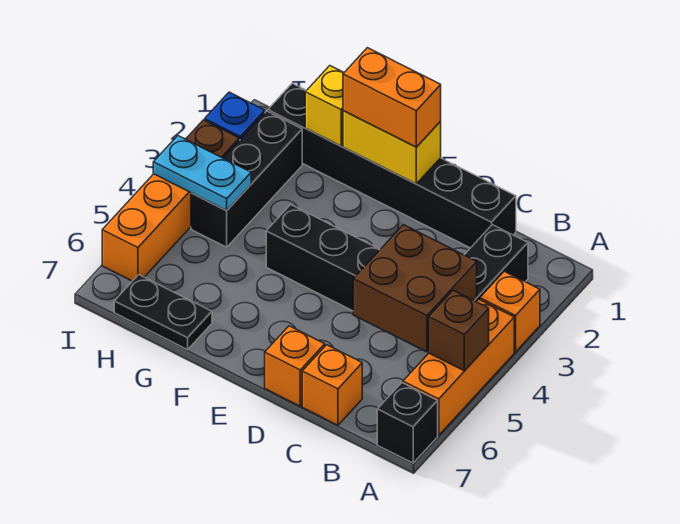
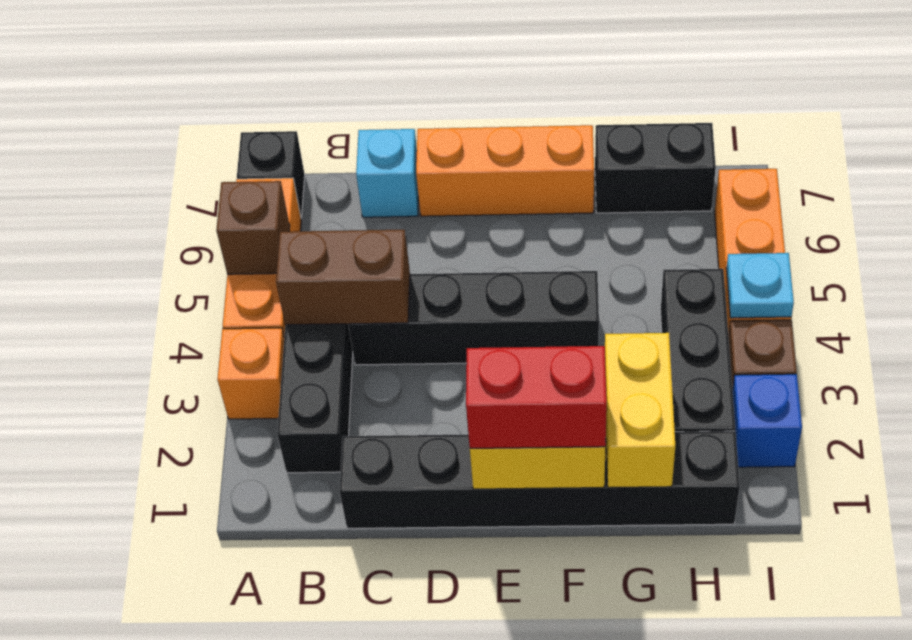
brown 2x2 brick [353,225,477,352] -> brown 1x2 brick [276,230,410,325]
orange 1x1 brick [302,345,362,425] -> cyan 1x1 brick [356,129,418,217]
orange 1x1 brick [265,326,325,406] -> orange 1x3 brick [416,125,594,216]
orange 1x2 brick [343,48,441,147] -> red 1x2 brick [466,346,607,448]
yellow 1x1 brick [305,66,344,146] -> yellow 1x2 brick [605,333,675,488]
black 1x2 plate [114,275,212,350] -> black 1x2 brick [595,123,716,213]
cyan 1x2 plate [153,136,251,211] -> cyan 1x1 plate [726,253,794,318]

